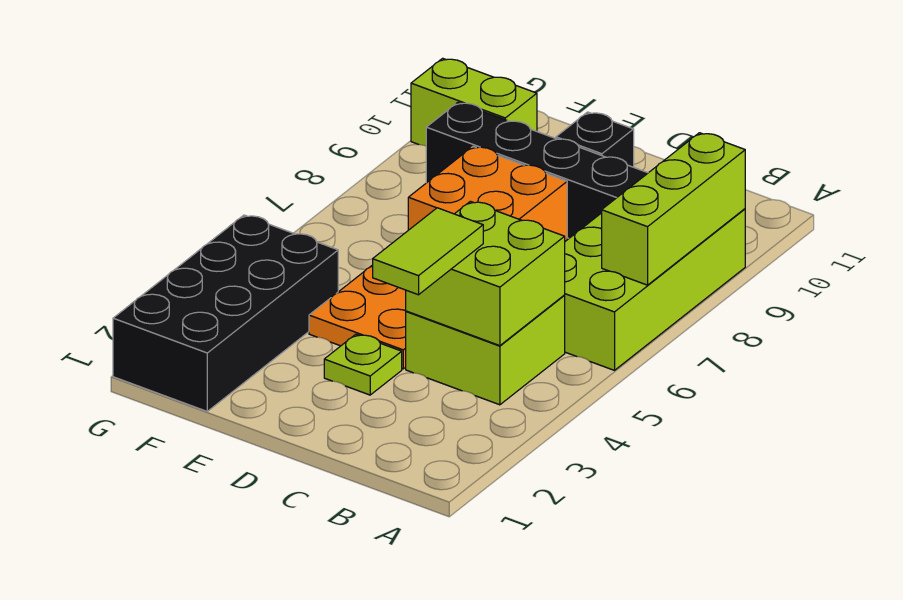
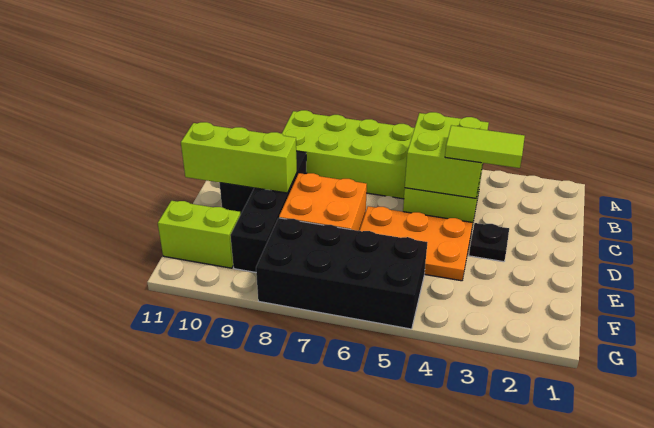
lime 1x3 brick [602,133,745,285] -> lime 1x3 brick moved to [181,122,297,193]
lime 1x1 plate [324,334,402,395] -> black 1x1 plate [469,223,509,262]
black 2x4 brick [113,215,338,411] -> black 2x4 brick moved to [256,218,427,329]
lime 1x2 brick [411,58,537,146] -> lime 1x2 brick turned to [158,201,241,268]

